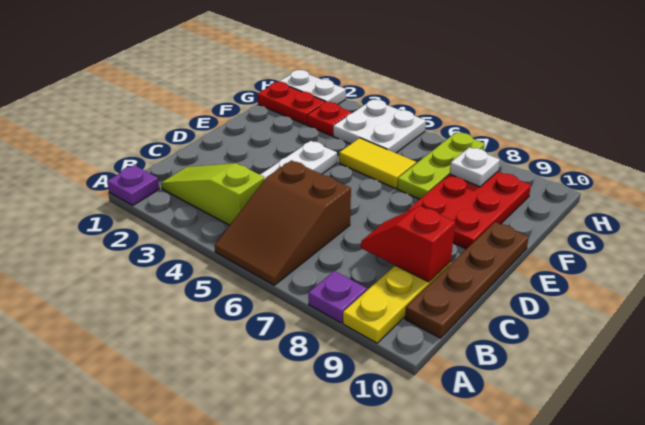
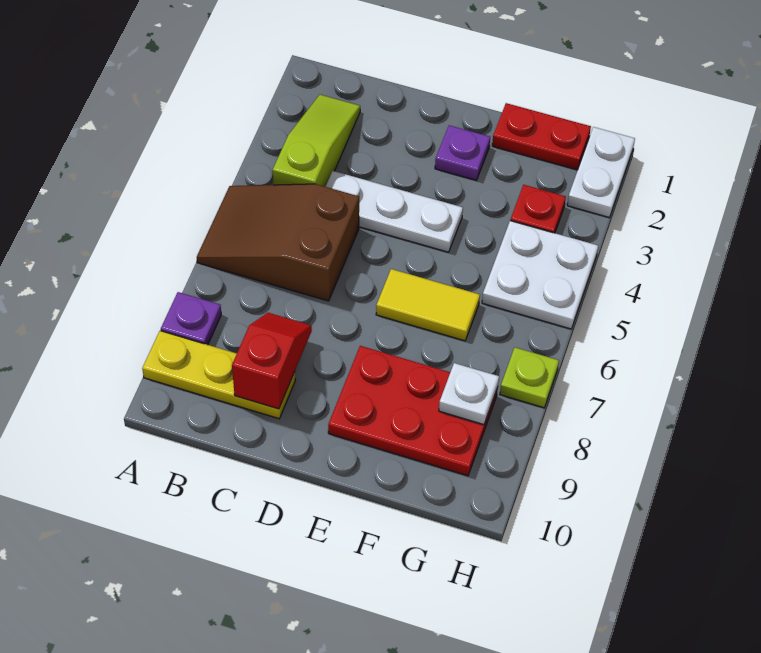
purple 1x1 plate [107,165,159,205] -> purple 1x1 plate moved to [435,125,490,180]
brown 1x4 plate [405,222,529,338] -> none
yellow 1x2 tile [339,138,416,189] -> yellow 1x2 tile turned to [376,269,480,341]
lime 1x3 plate [397,132,485,199] -> lime 1x1 plate [500,348,559,408]
red 1x2 plate [258,82,325,125] -> red 1x2 plate turned to [492,103,591,170]

